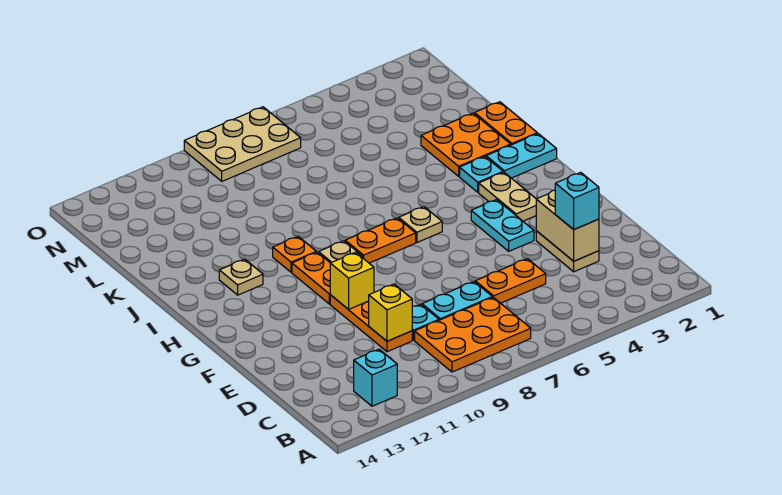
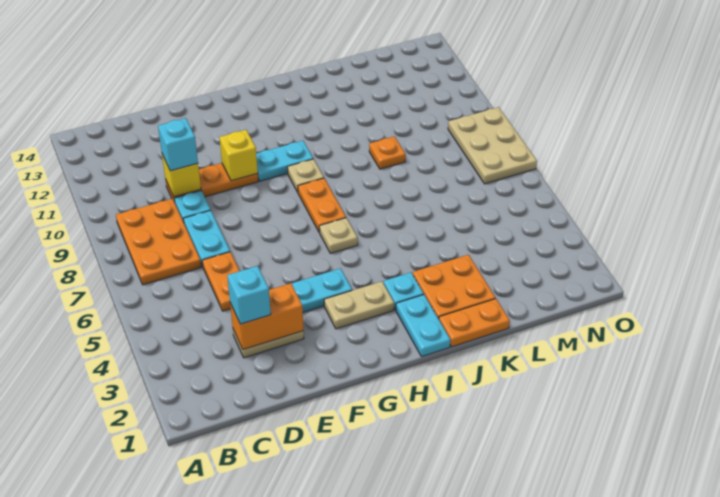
cyan 1x1 brick [354,349,397,406] -> cyan 1x1 brick moved to [158,118,198,171]
tan 1x2 brick [536,190,599,261] -> orange 1x2 brick [230,283,303,350]
orange 1x2 plate [292,252,330,304] -> cyan 1x2 plate [256,141,313,181]
orange 1x1 plate [273,237,316,272] -> orange 1x1 plate moved to [369,136,406,169]
tan 1x1 plate [219,259,263,295] -> none

